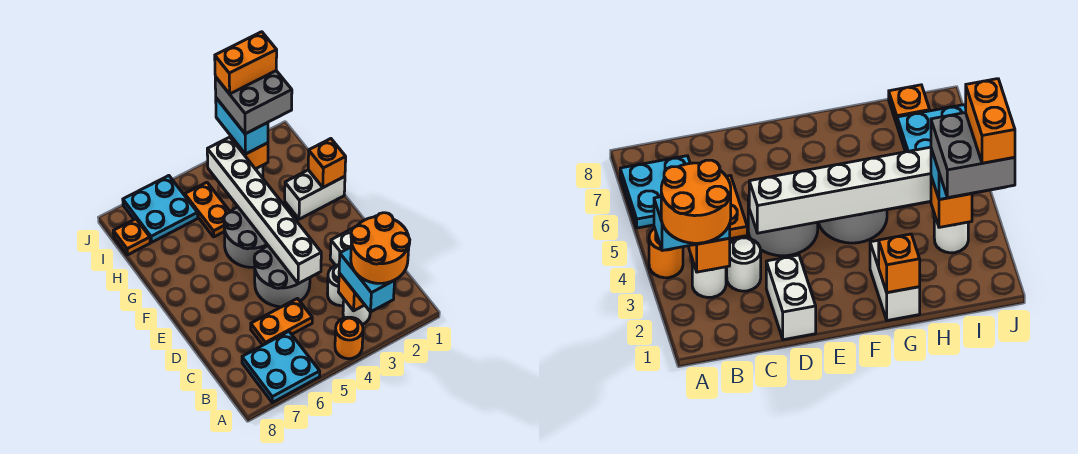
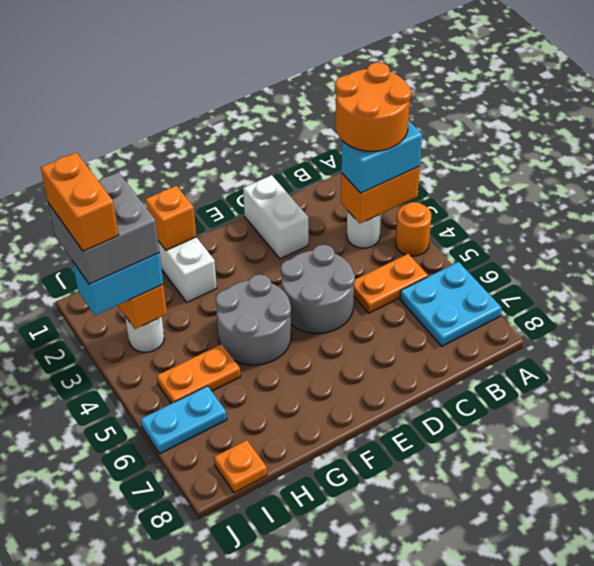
orange 1x1 brick [339,273,364,311] -> orange 1x2 brick [341,166,420,223]
white 1x1 round brick [328,265,344,306] -> none
orange 1x2 plate [251,299,312,345] -> orange 1x2 plate turned to [354,254,428,313]
white 1x6 brick [207,137,321,284] -> none
cyan 2x2 plate [123,176,198,242] -> cyan 1x2 plate [141,386,227,454]

